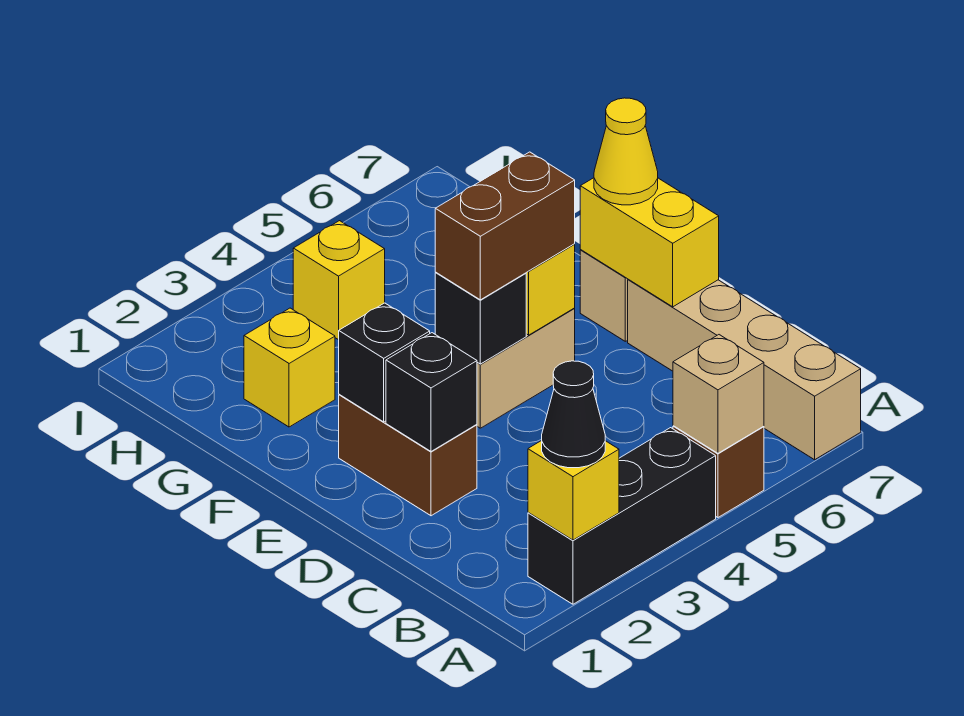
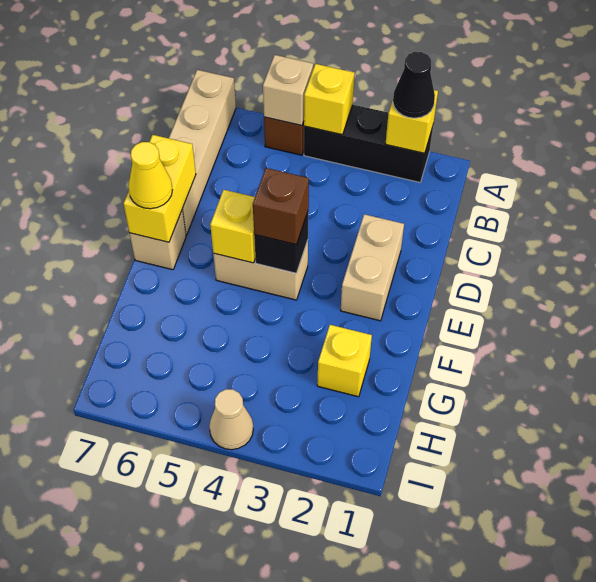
brown 1x2 brick [339,394,477,516] -> tan 1x2 brick [341,214,404,321]
black 1x1 brick [386,333,477,451] -> none
black 1x1 brick [339,303,430,422] -> none
brown 1x2 brick [435,152,575,300] -> brown 1x1 brick [253,168,309,245]
yellow 1x1 brick [293,221,385,340] -> yellow 1x1 brick moved to [304,64,355,135]
none -> tan 1x1 cone [209,389,253,450]

